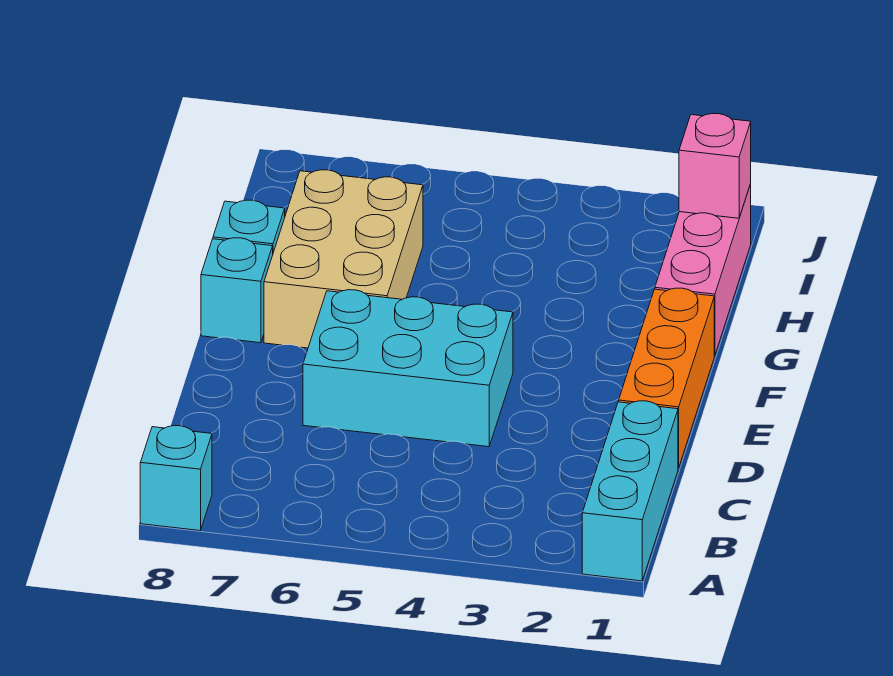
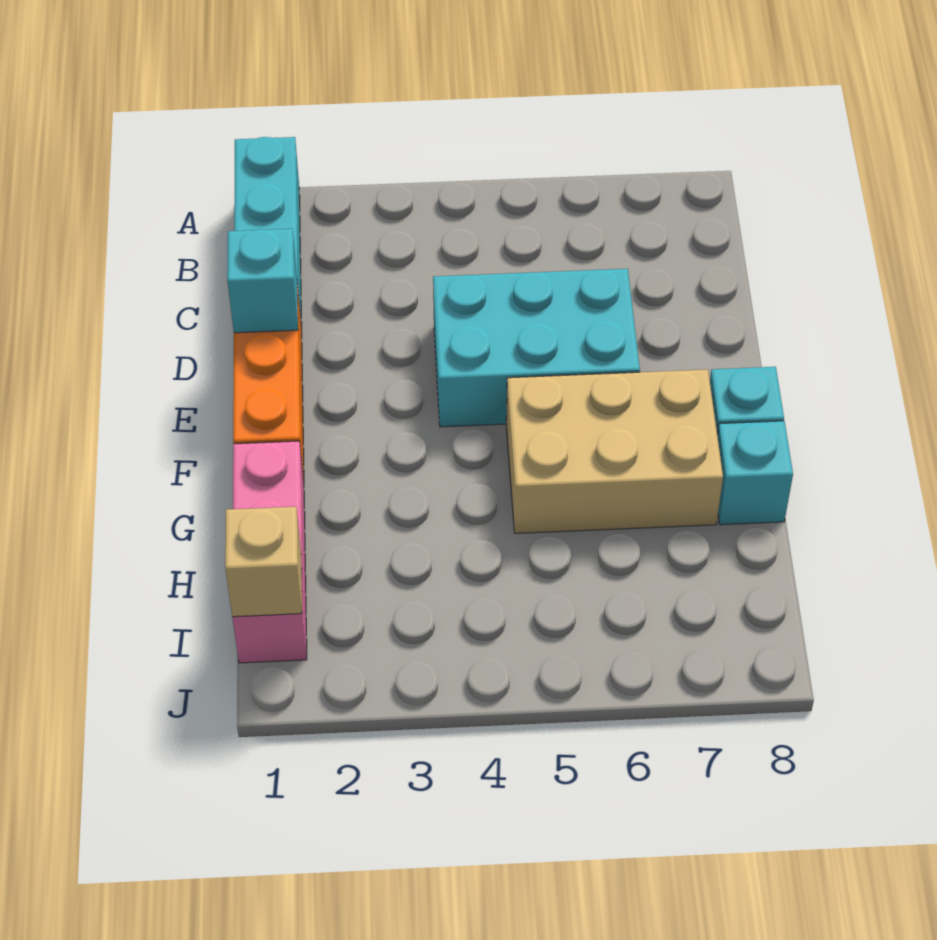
cyan 1x1 brick [140,426,212,531] -> cyan 1x1 brick moved to [227,229,298,333]
tan 2x3 brick [264,170,423,348] -> tan 2x3 brick turned to [506,369,723,533]
pink 1x1 brick [679,114,751,218] -> tan 1x1 brick [225,507,302,617]

